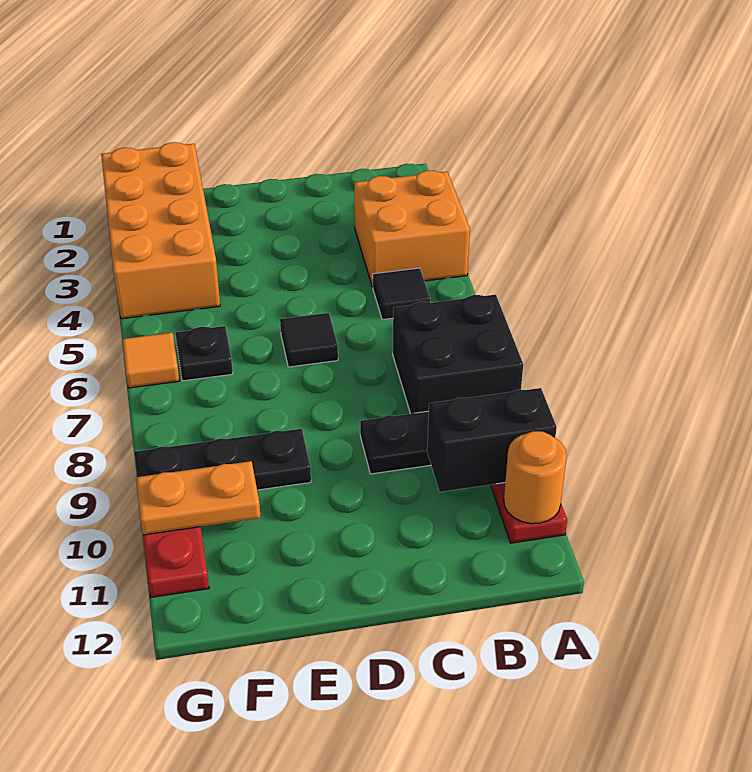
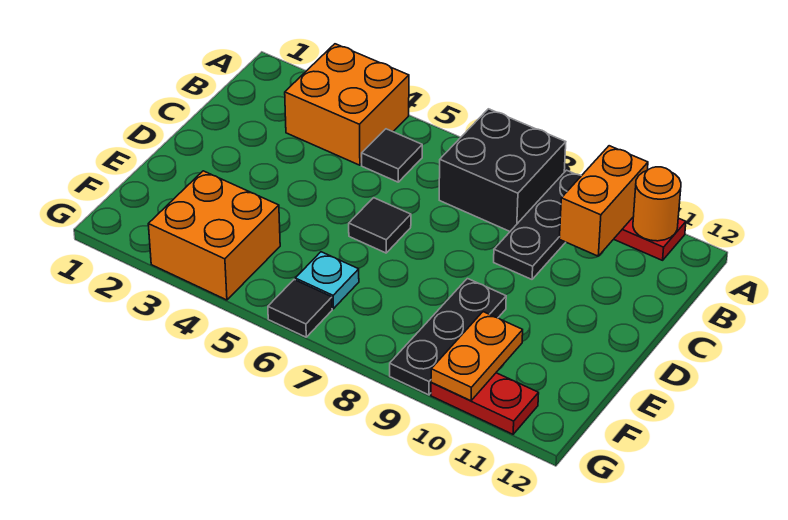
black 1x2 brick [427,388,557,492] -> orange 1x2 brick [559,146,648,256]
orange 2x4 brick [101,142,220,319] -> orange 2x2 brick [148,171,280,300]
black 1x1 plate [175,326,233,381] -> cyan 1x1 plate [295,252,359,309]
orange 1x1 tile [122,333,179,388] -> black 1x1 tile [268,280,332,337]

